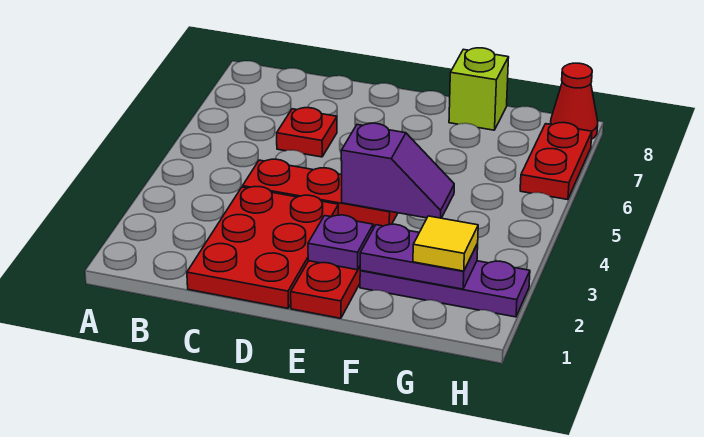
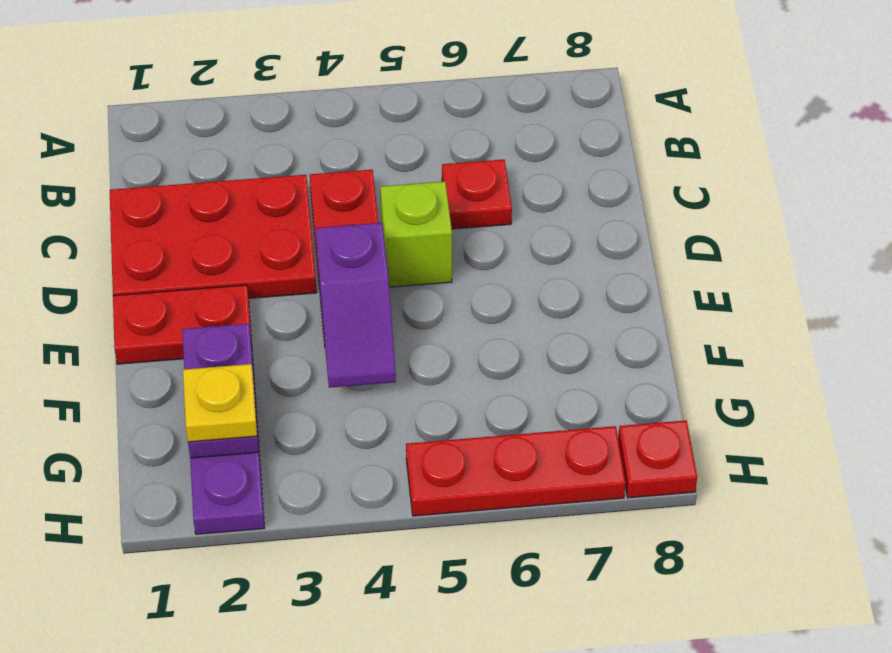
purple 1x1 plate [308,215,373,270] -> none
lime 1x1 brick [449,48,509,130] -> lime 1x1 brick moved to [381,181,452,287]
yellow 1x1 tile [413,216,478,271] -> yellow 1x1 plate [183,364,257,442]
red 1x2 plate [520,123,592,200] -> red 1x3 plate [406,426,626,516]
red 1x1 cone [550,63,598,139] -> red 1x1 plate [618,420,697,498]

